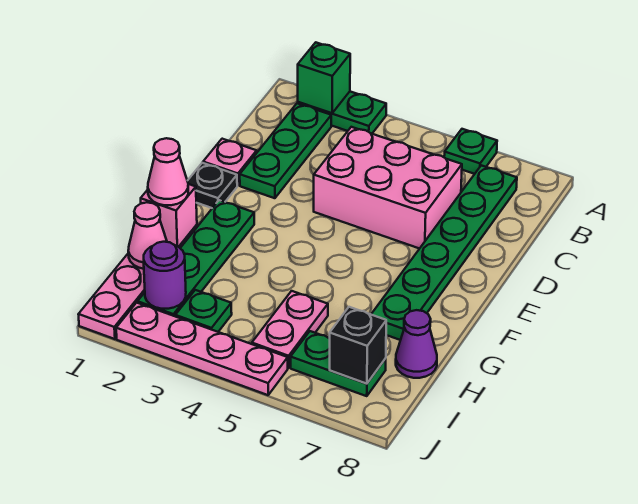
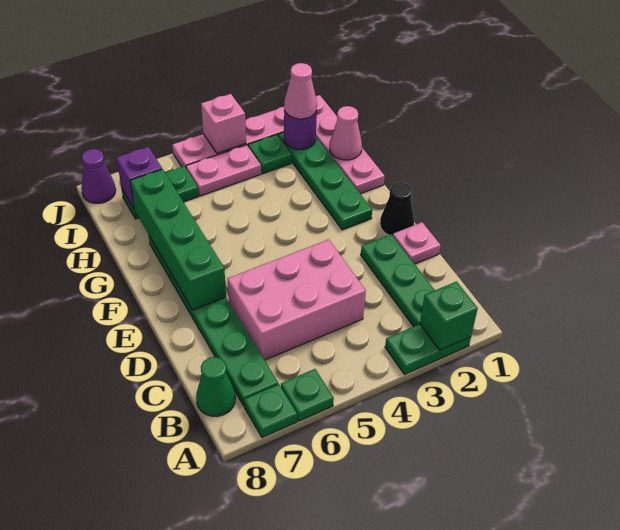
none -> green 1x1 plate [244,384,297,437]
none -> green 1x1 cone [196,357,235,416]
black 1x1 plate [188,163,237,208] -> black 1x1 cone [380,182,414,235]
none -> green 1x4 brick [130,169,226,310]
pink 1x1 brick [141,184,197,247] -> pink 1x1 brick moved to [201,94,246,153]
pink 1x1 cone [148,138,188,205] -> pink 1x1 cone moved to [284,63,317,119]
pink 1x2 plate [252,291,328,368] -> pink 1x2 plate turned to [186,145,261,196]
purple 1x1 cone [396,310,437,378] -> purple 1x1 cone moved to [81,149,116,203]
black 1x1 brick [330,307,386,384] -> purple 1x1 brick [117,147,162,209]

